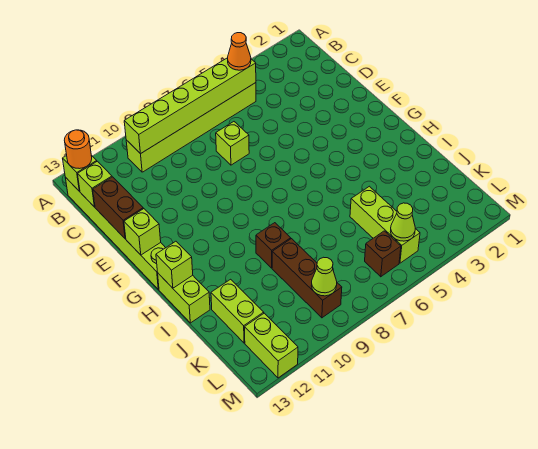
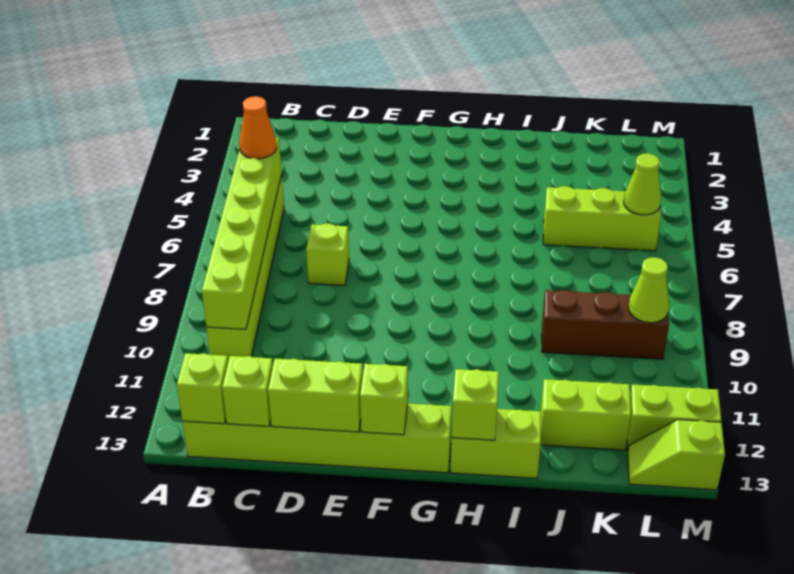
orange 1x1 round brick [64,130,92,169] -> none
brown 1x2 brick [93,177,143,239] -> lime 1x2 brick [268,359,363,432]
brown 1x1 brick [256,223,291,268] -> none
brown 1x1 brick [365,231,401,277] -> none
none -> lime 1x2 slope [628,420,725,490]

